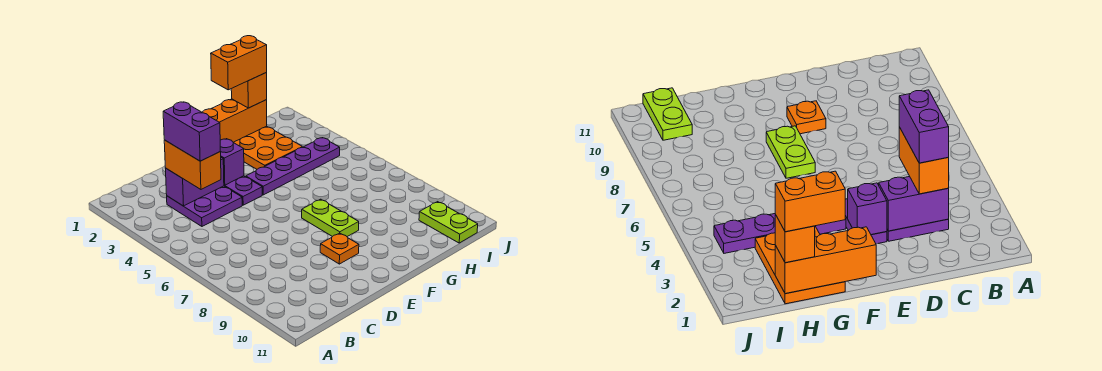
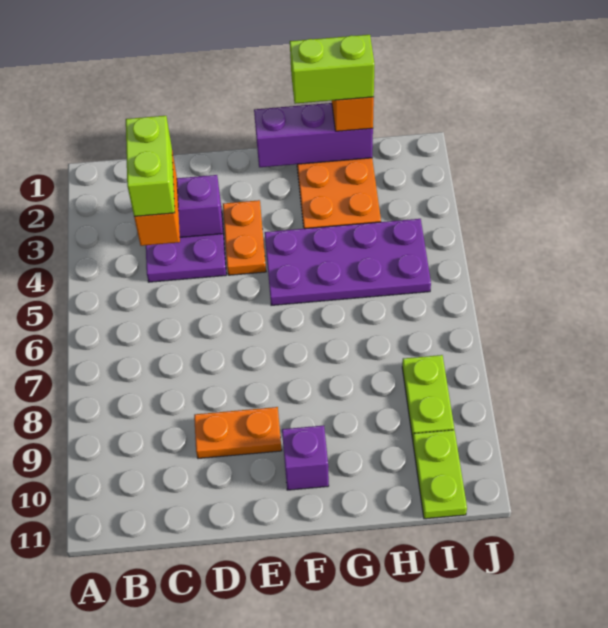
purple 1x2 brick [163,102,220,161] -> lime 1x2 brick [126,116,175,216]
purple 1x2 plate [224,176,262,205] -> orange 1x2 plate [223,200,266,275]
purple 1x1 brick [220,139,244,185] -> purple 1x1 brick moved to [282,425,329,490]
orange 1x1 plate [320,233,359,264] -> orange 1x2 plate [194,407,282,458]
orange 1x3 brick [202,99,267,142] -> purple 1x3 brick [254,103,373,167]
purple 1x4 plate [246,138,340,195] -> purple 2x4 plate [265,219,431,305]
lime 1x2 plate [302,199,359,237] -> lime 1x2 plate moved to [402,355,454,439]
orange 1x2 brick [211,36,267,90] -> lime 1x2 brick [290,35,375,104]

